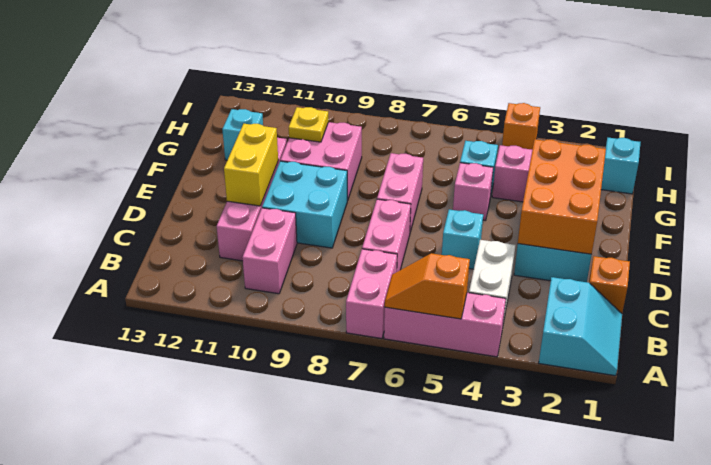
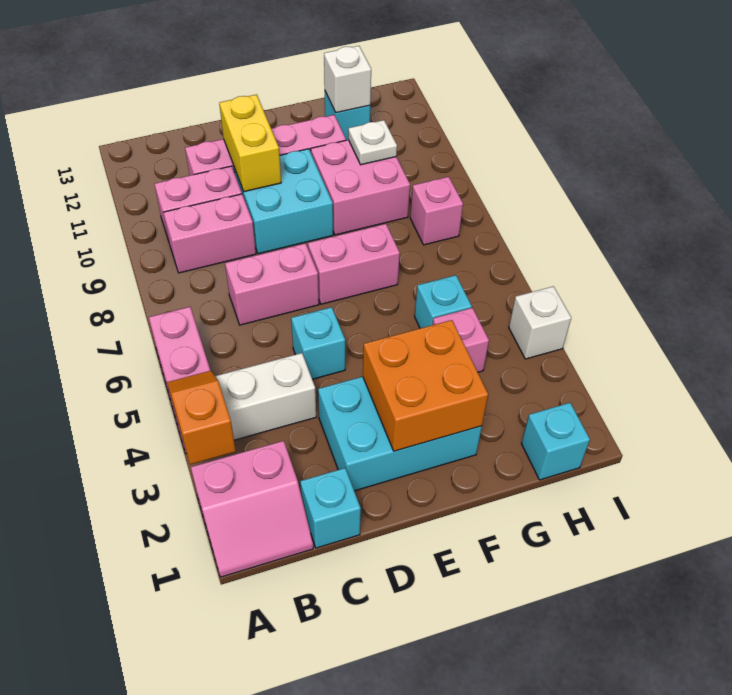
cyan 2x2 slope [539,277,622,376] -> pink 2x2 slope [191,441,313,577]
orange 1x2 slope [385,253,470,319] -> orange 1x2 slope moved to [167,371,236,464]
pink 1x2 brick [346,249,397,339] -> pink 1x2 brick moved to [163,194,256,273]
orange 1x1 brick [589,256,630,313] -> cyan 1x1 brick [300,468,361,548]
orange 2x3 brick [518,139,606,254] -> orange 2x2 brick [363,320,488,451]
yellow 1x2 brick [224,124,278,206] -> yellow 1x2 brick turned to [219,94,281,192]
pink 1x1 brick [453,163,493,220] -> pink 1x1 brick moved to [410,177,463,245]
yellow 1x1 plate [289,107,328,142] -> white 1x1 plate [348,120,397,165]
none -> white 1x1 brick [324,46,371,113]
orange 1x1 brick [502,103,540,150] -> white 1x1 brick [509,286,571,359]

